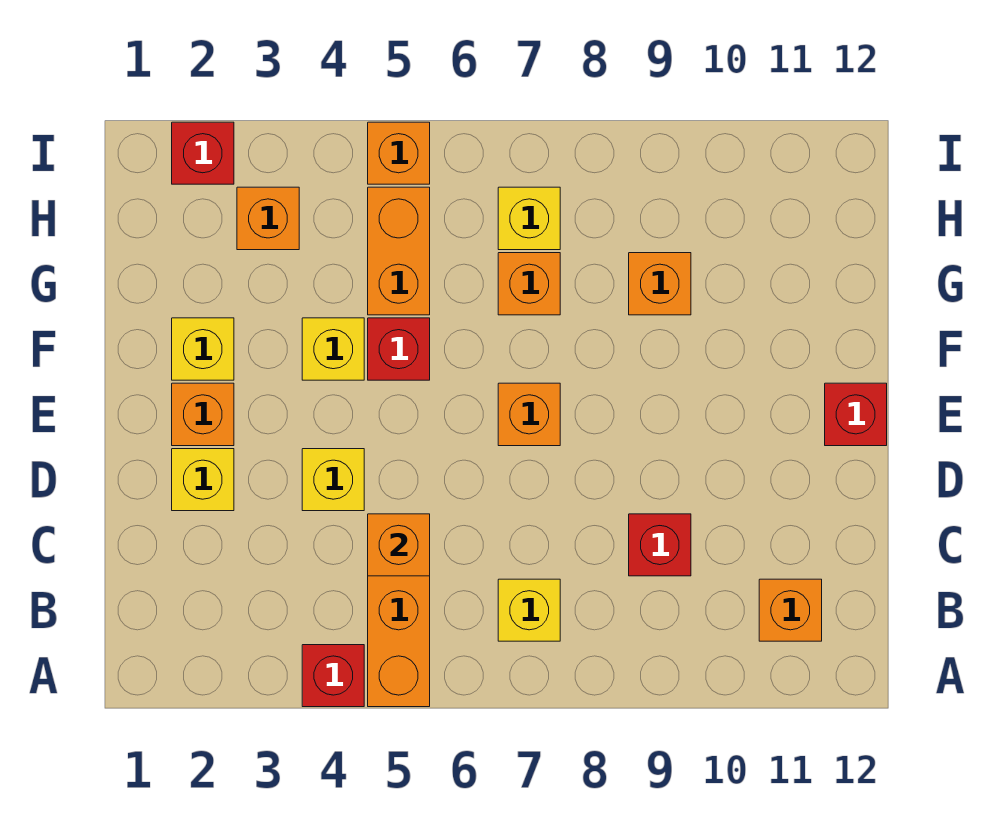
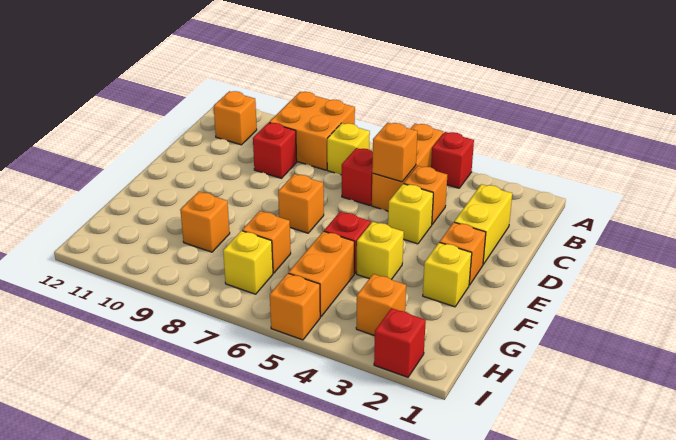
none -> orange 2x2 brick [269,92,355,170]
none -> orange 1x1 brick [404,166,447,224]
yellow 1x1 brick [172,449,234,511] -> yellow 1x2 brick [454,184,512,264]
red 1x1 brick [825,383,887,446] -> red 1x1 brick moved to [342,148,373,206]

